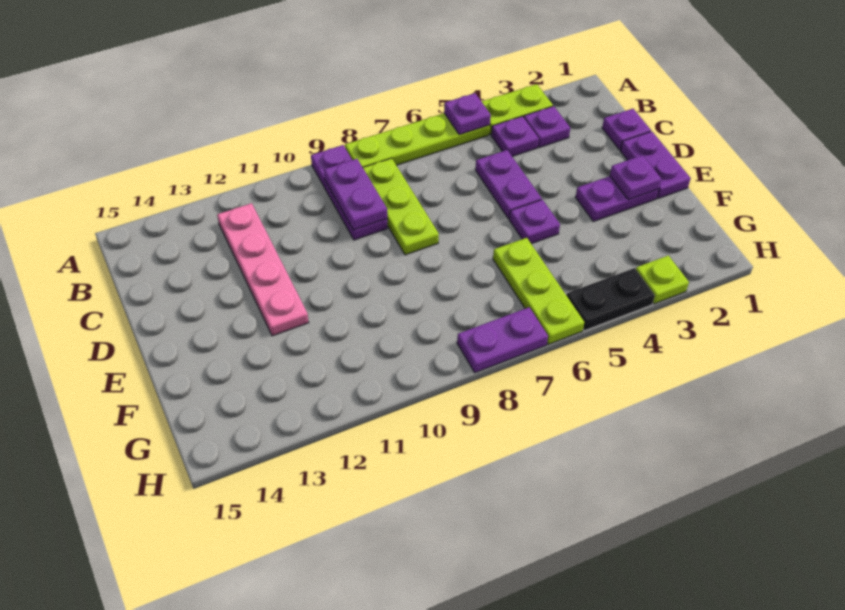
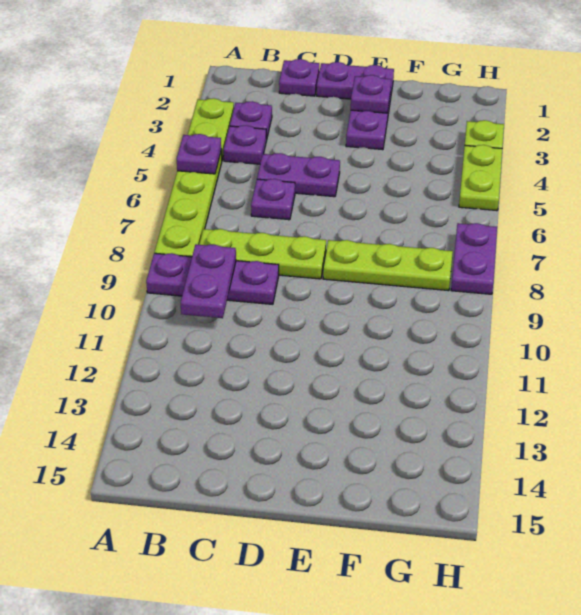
purple 1x2 plate [324,159,387,230] -> purple 1x2 plate turned to [180,244,236,318]
pink 1x4 plate [217,203,309,336] -> none
purple 1x1 plate [509,199,560,244] -> purple 1x1 plate moved to [251,179,295,220]
lime 1x3 plate [493,238,584,344] -> lime 1x3 plate moved to [323,240,453,291]
black 1x2 plate [566,268,655,331] -> lime 1x2 plate [459,145,502,211]

